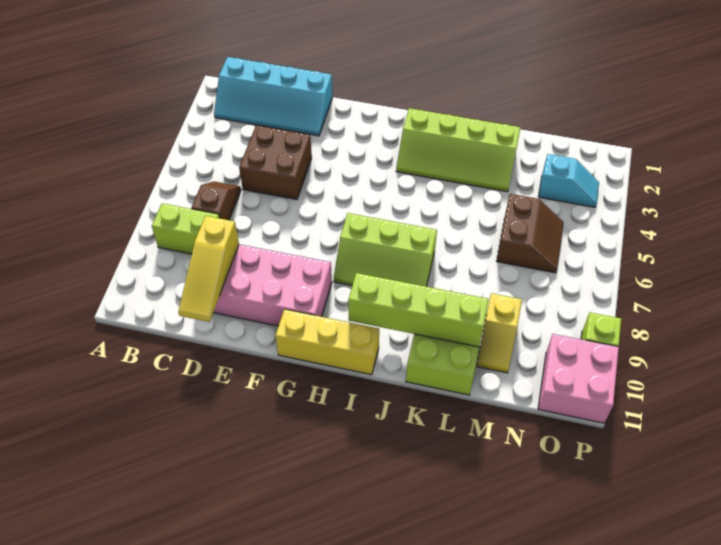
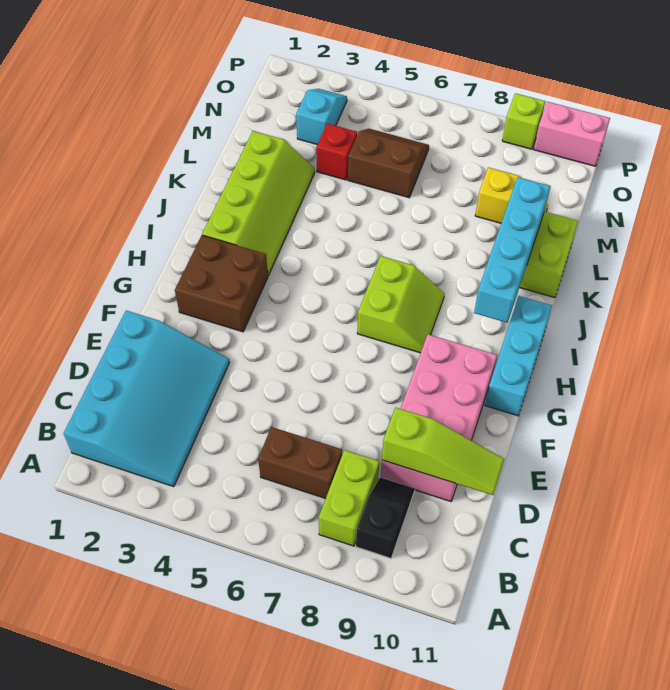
cyan 2x4 slope [214,57,333,136] -> cyan 3x4 slope [64,311,230,487]
none -> black 1x2 slope [356,477,415,558]
brown 1x2 slope [192,181,241,220] -> brown 1x2 brick [258,427,342,499]
brown 2x2 brick [239,125,312,200] -> brown 2x2 brick moved to [175,235,268,332]
yellow 1x3 slope [178,216,239,322] -> lime 1x3 slope [382,407,504,495]
yellow 1x3 brick [275,309,379,375] -> cyan 1x3 brick [485,296,552,416]
lime 2x3 slope [334,213,437,286] -> lime 2x2 slope [357,256,444,353]
lime 1x4 brick [348,273,489,347] -> cyan 1x4 brick [474,177,550,323]
none -> red 1x1 brick [316,124,357,180]
pink 2x2 brick [538,334,619,423] -> pink 1x2 brick [534,102,610,166]

